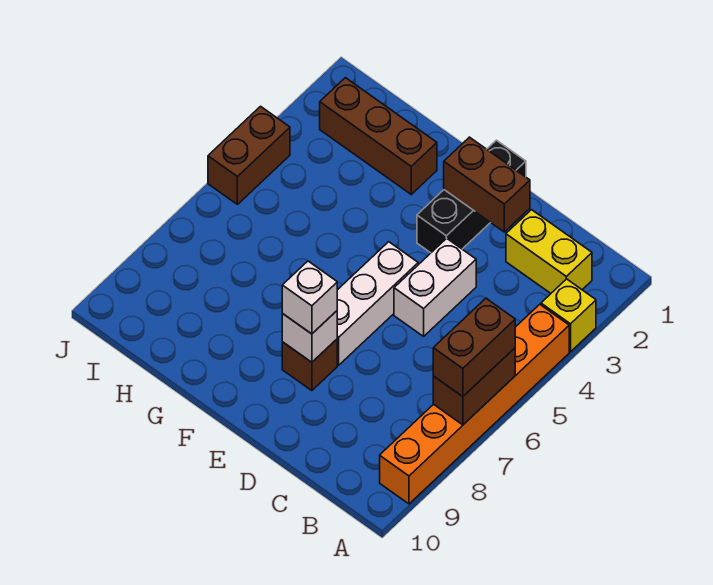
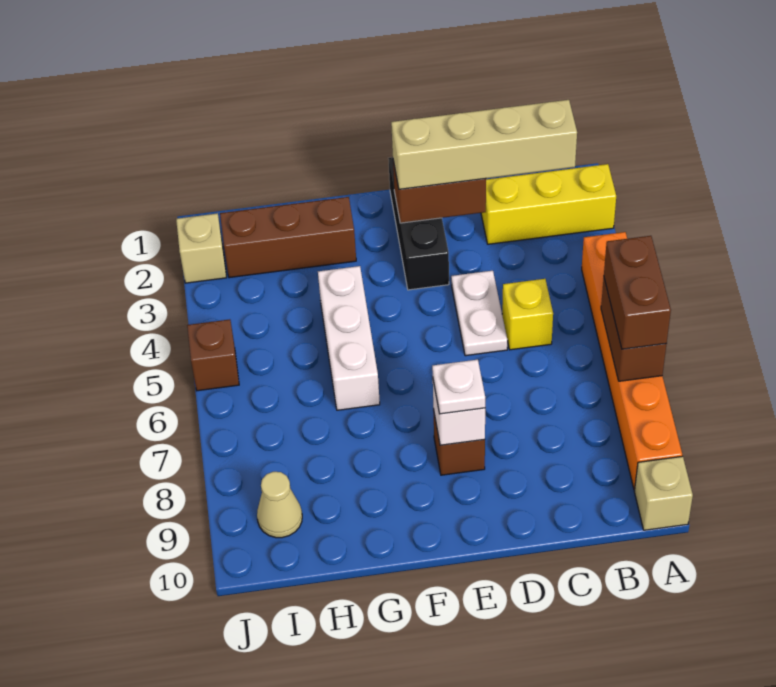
yellow 1x1 brick [541,279,596,352] -> yellow 1x1 brick moved to [502,279,553,350]
none -> tan 1x1 brick [634,456,693,530]
yellow 1x2 brick [506,210,592,293] -> yellow 1x3 brick [481,164,616,244]
none -> tan 1x4 brick [391,100,577,189]
white 1x2 brick [394,238,476,336] -> white 1x2 plate [451,271,507,356]
white 1x3 brick [337,242,418,365] -> white 1x3 brick moved to [318,266,380,410]
white 1x1 brick [282,261,337,334] -> white 1x1 plate [432,360,485,414]
none -> tan 1x1 cone [257,472,302,538]
none -> tan 1x1 brick [176,213,227,283]
brown 1x2 brick [208,106,290,204] -> brown 1x1 brick [187,319,239,391]

